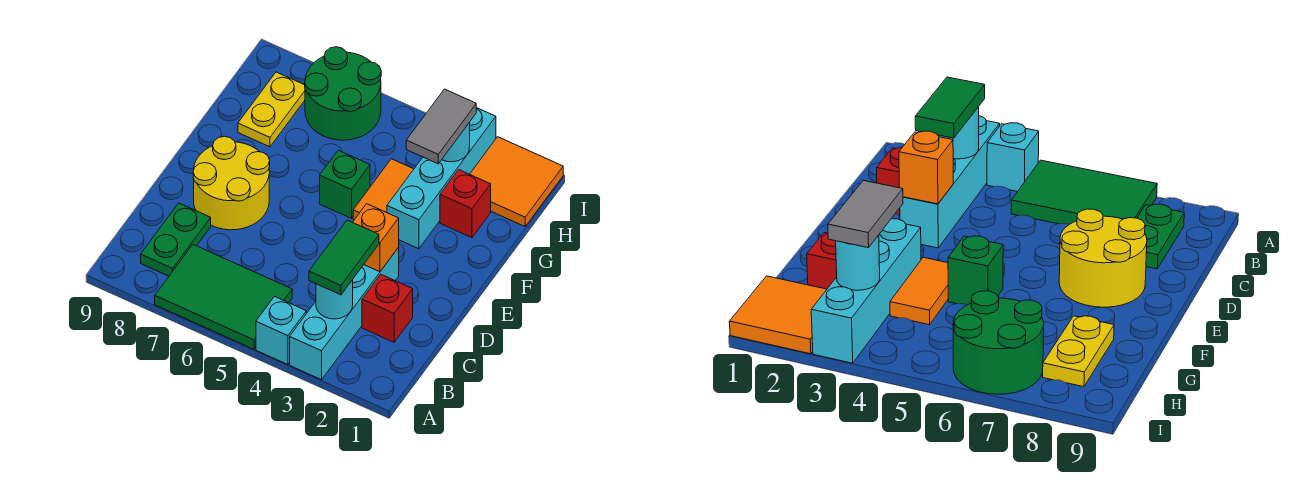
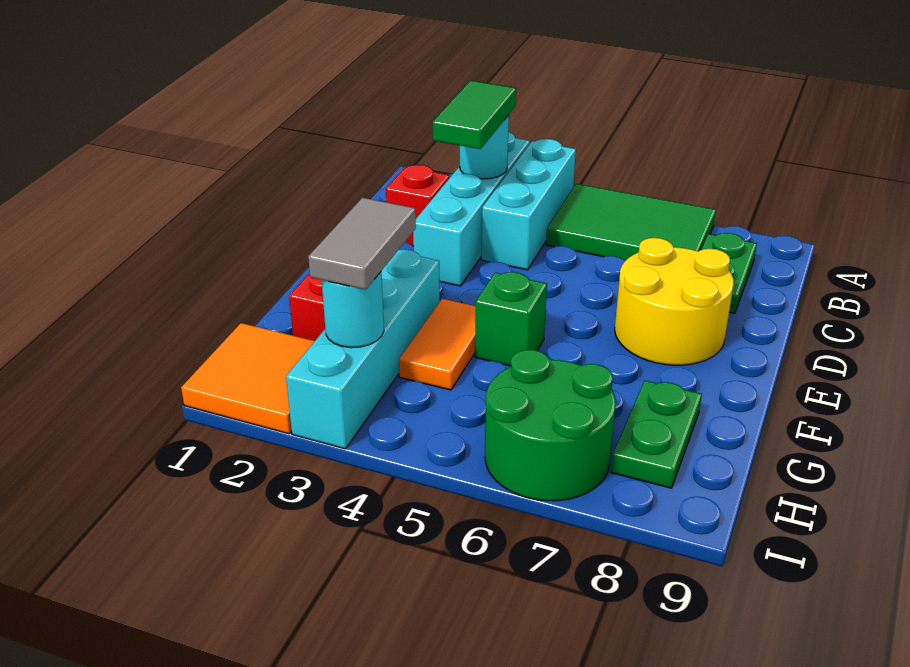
cyan 1x1 brick [256,297,306,365] -> cyan 1x3 brick [481,139,576,270]
orange 1x1 brick [353,204,399,272] -> none
yellow 1x2 plate [238,72,305,147] -> green 1x2 plate [611,381,702,488]

